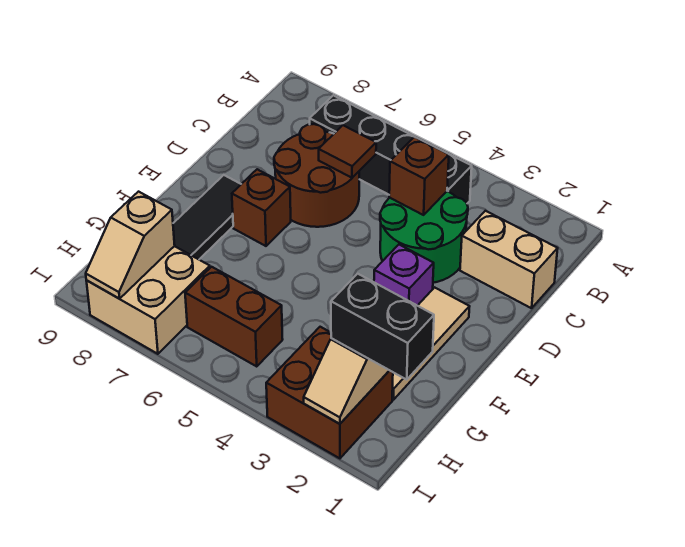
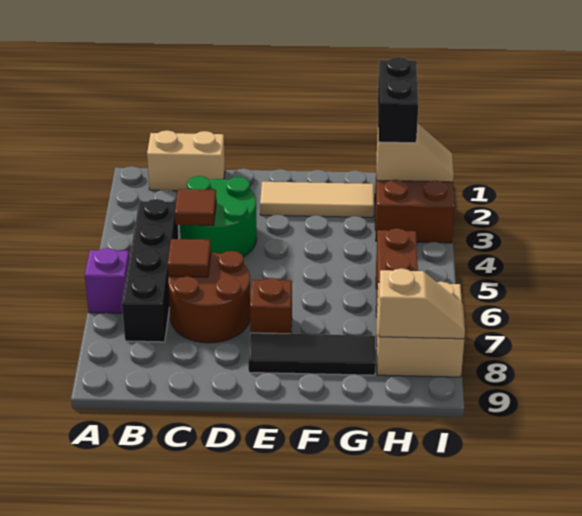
tan 1x2 brick [460,211,558,308] -> tan 1x2 brick turned to [147,130,225,191]
brown 1x1 brick [389,137,449,215] -> brown 1x1 tile [175,189,216,226]
purple 1x1 brick [374,245,434,306] -> purple 1x1 brick moved to [85,248,129,313]

